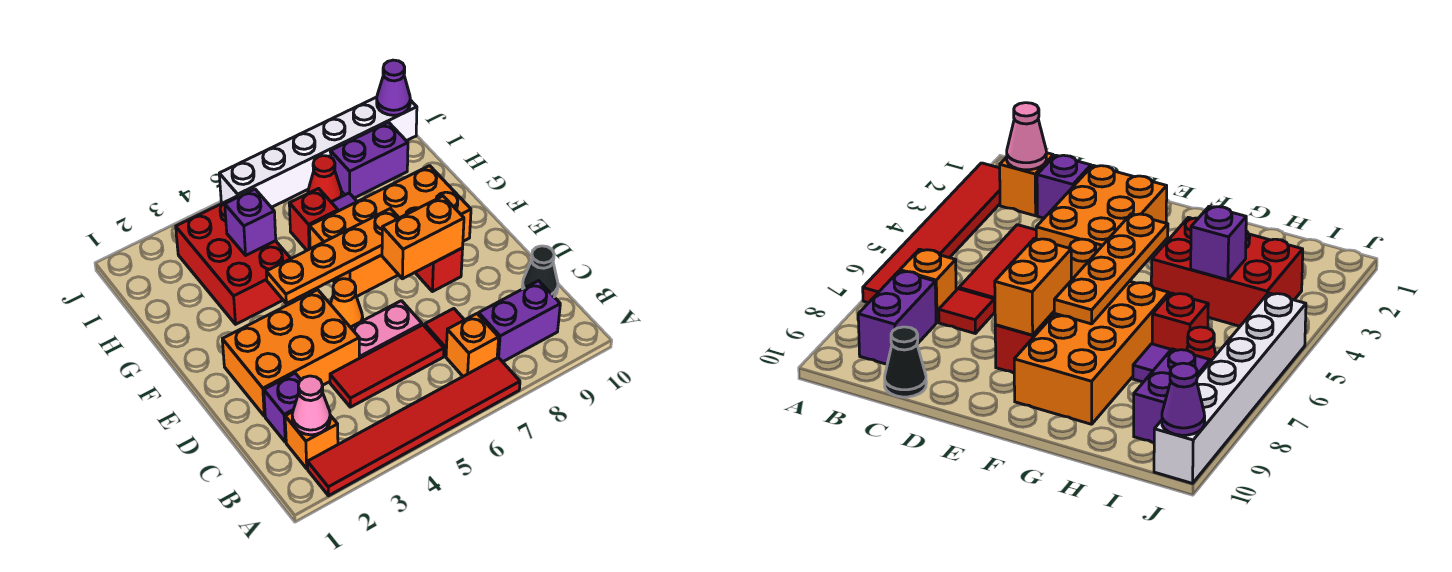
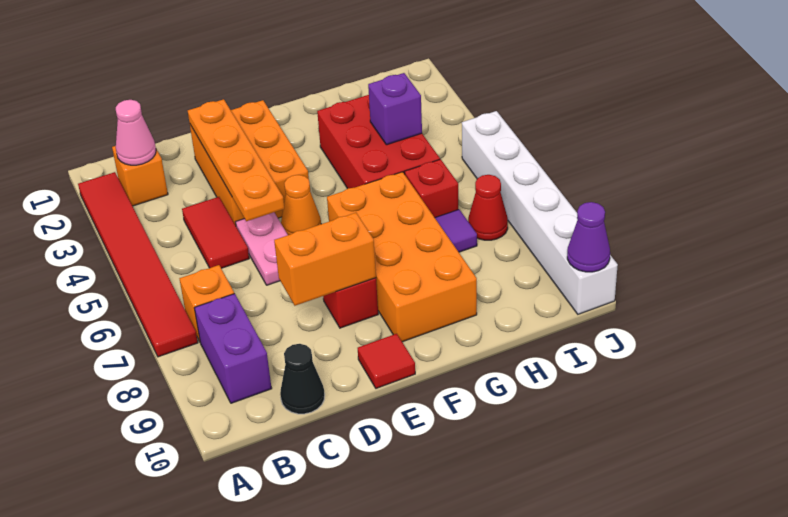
purple 1x1 brick [264,373,301,442] -> none
red 1x3 tile [330,325,444,407] -> red 1x2 tile [182,197,249,268]
red 1x1 tile [425,309,464,356] -> red 1x1 tile moved to [358,334,415,388]
orange 1x2 brick [382,196,464,279] -> orange 1x2 brick turned to [274,213,376,306]
orange 1x4 plate [266,209,399,303] -> orange 1x4 plate moved to [188,99,284,221]
red 2x3 brick [176,196,291,324] -> red 2x3 brick turned to [317,95,440,189]
purple 1x2 brick [330,122,408,198] -> none

